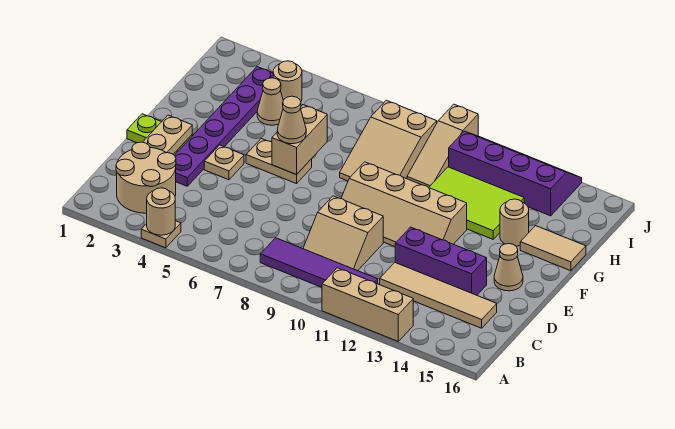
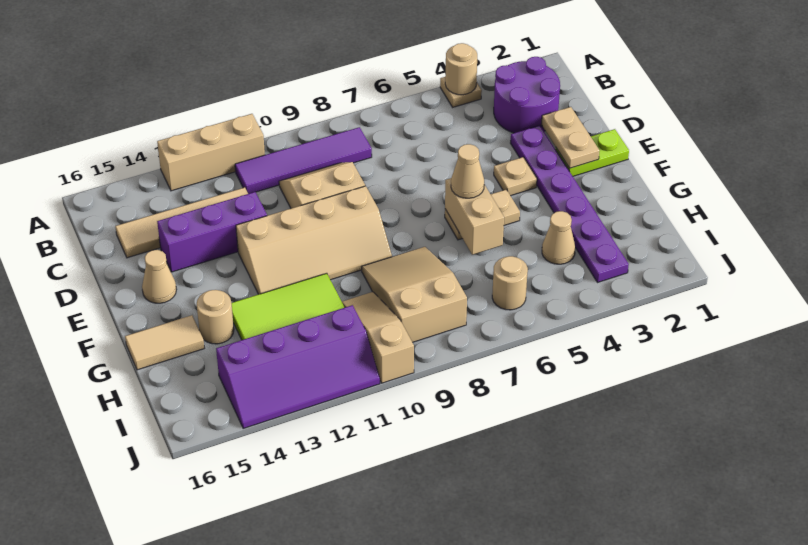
tan 2x2 round brick [116,142,176,213] -> purple 2x2 round brick [494,57,560,133]
tan 2x4 slope [341,162,467,247] -> tan 2x4 slope turned to [236,186,392,294]
tan 1x1 round brick [273,61,302,101] -> tan 1x1 round brick moved to [492,256,528,310]

